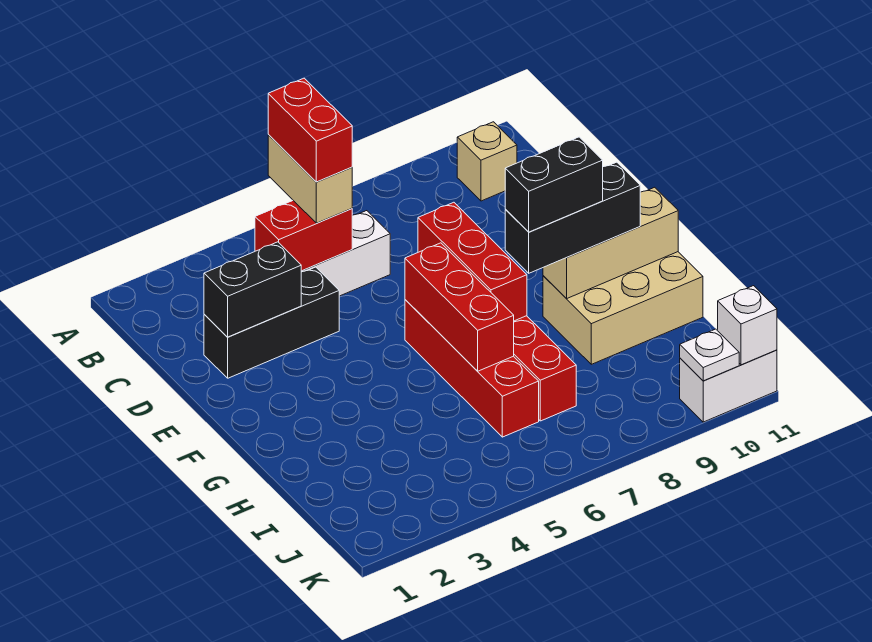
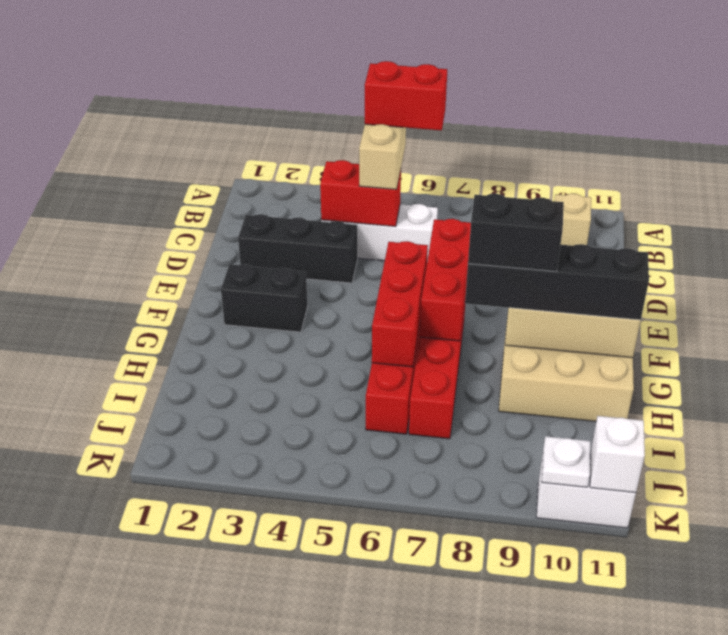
red 1x2 brick [268,78,352,182] -> red 1x2 brick turned to [365,61,447,130]
black 1x2 brick [204,242,301,337] -> black 1x2 brick moved to [221,264,308,332]
black 1x3 brick [505,162,640,273] -> black 1x4 brick [465,244,649,320]

